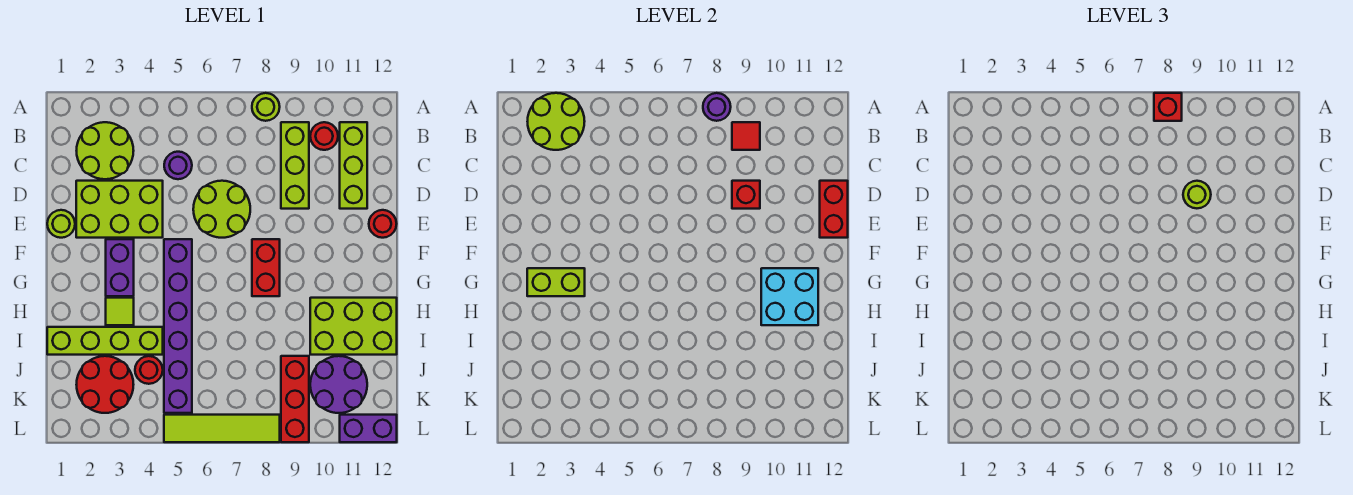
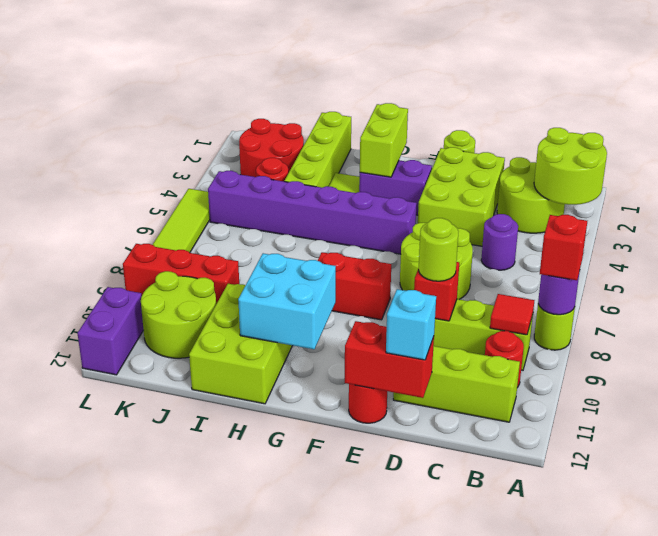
none -> cyan 1x1 brick [386,289,436,360]
purple 2x2 round brick [310,356,367,413] -> lime 2x2 round brick [141,271,216,358]

